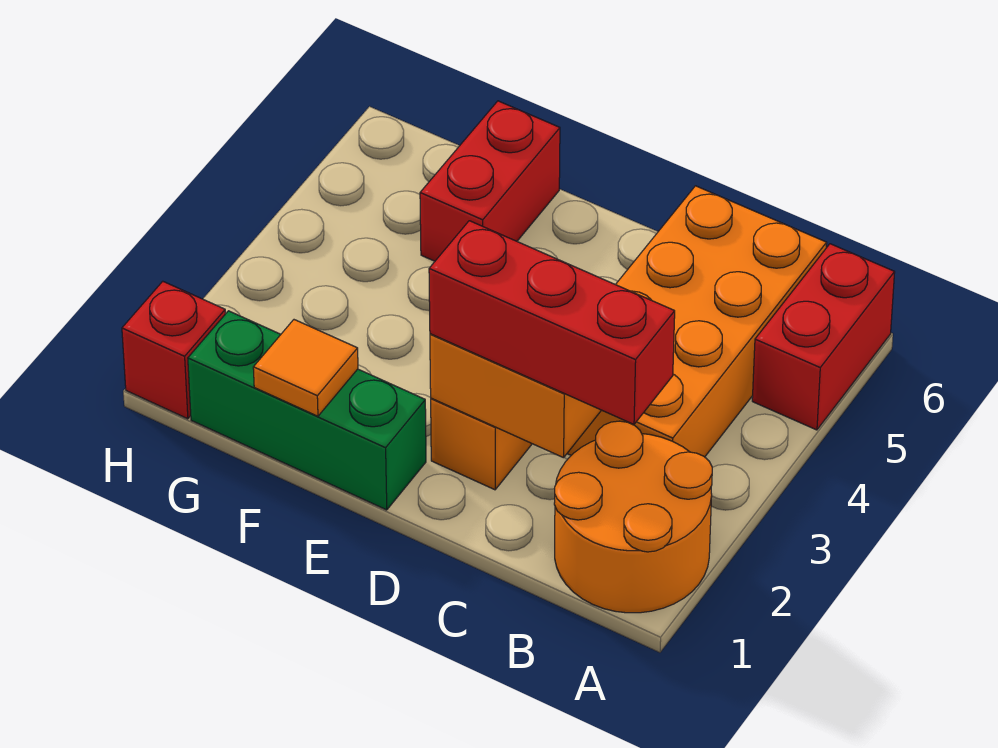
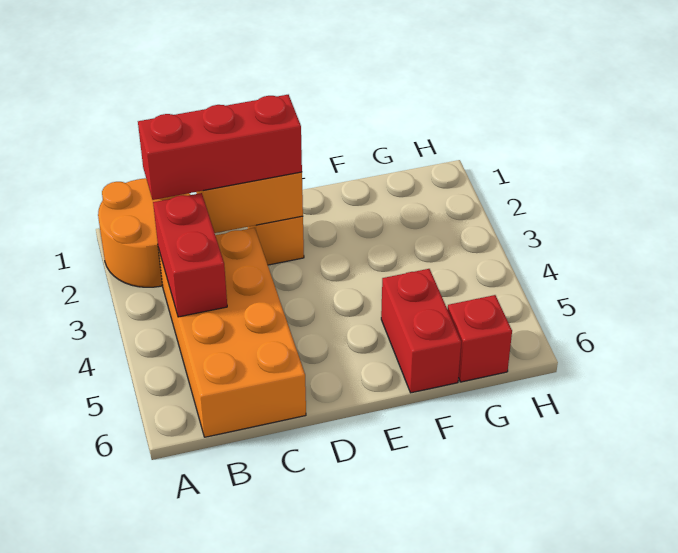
red 1x2 brick [752,244,895,430] -> red 1x2 brick moved to [153,193,227,317]
green 1x3 brick [188,311,426,510] -> none
orange 1x1 tile [253,320,358,416] -> none
red 1x1 brick [122,281,225,419] -> red 1x1 brick moved to [448,295,512,382]

